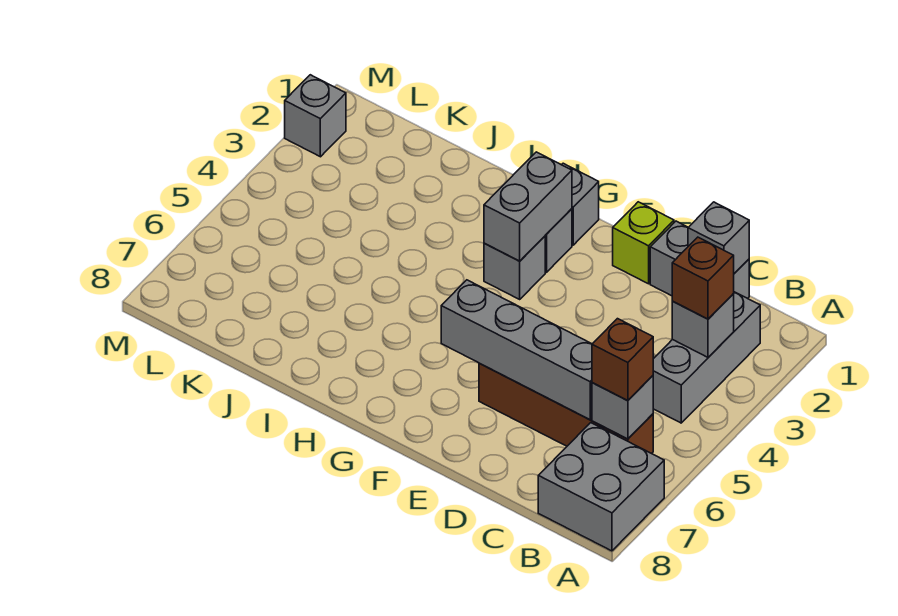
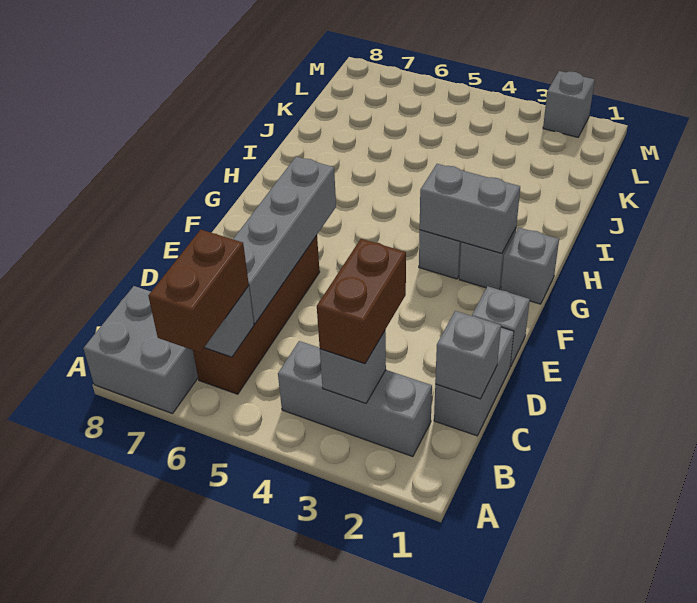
brown 1x1 brick [672,237,734,319] -> brown 1x2 brick [317,239,406,364]
brown 1x1 brick [592,319,653,400] -> brown 1x2 brick [148,230,249,352]
lime 1x1 brick [613,202,674,284] -> grey 1x1 brick [472,286,530,367]

